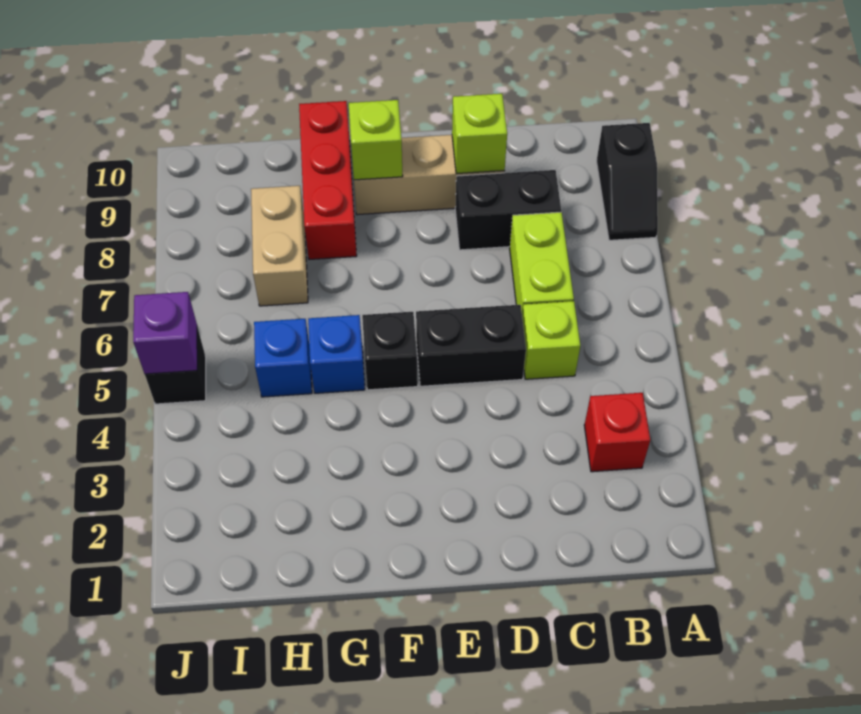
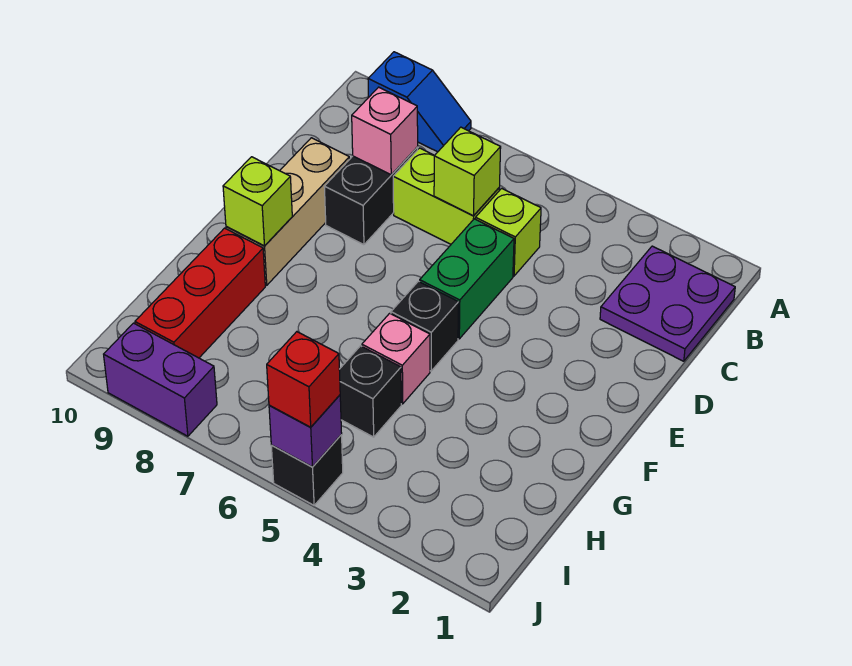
black 1x2 slope [597,123,658,240] -> blue 1x2 slope [368,52,471,152]
none -> purple 2x2 plate [600,246,735,361]
red 1x1 brick [584,393,650,472] -> red 1x1 brick moved to [267,332,340,427]
none -> pink 1x1 brick [352,87,418,175]
black 1x2 brick [416,305,526,386] -> green 1x2 brick [420,219,514,339]
lime 1x1 brick [452,94,507,174] -> lime 1x1 brick moved to [434,127,501,216]
blue 1x1 brick [308,315,365,393] -> pink 1x1 brick [362,313,430,404]
red 1x3 brick [299,101,357,259] -> red 1x3 brick turned to [135,228,265,358]
blue 1x1 brick [254,319,312,397] -> black 1x1 brick [339,346,401,437]
tan 1x2 brick [251,186,308,306] -> none
none -> purple 1x2 brick [104,323,217,436]

